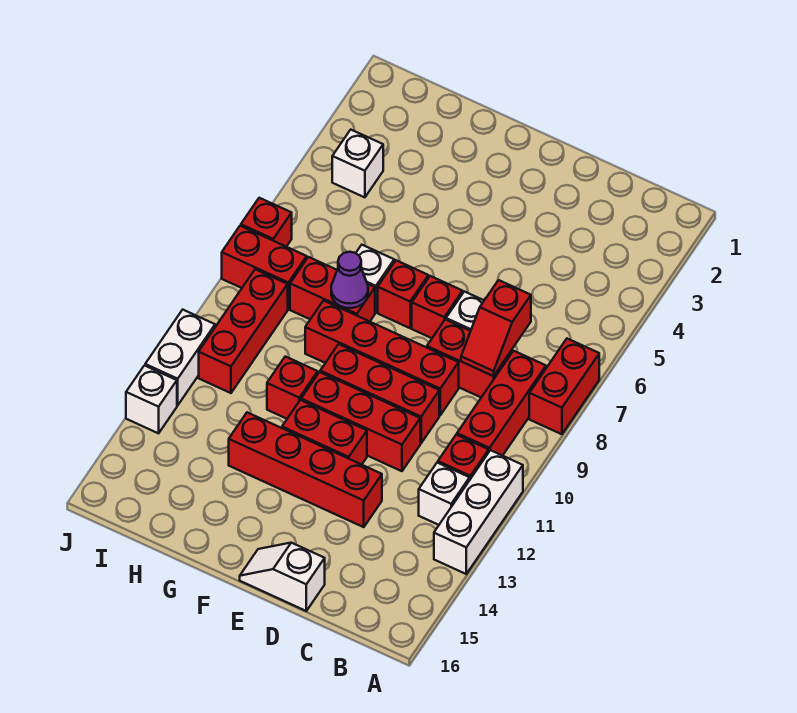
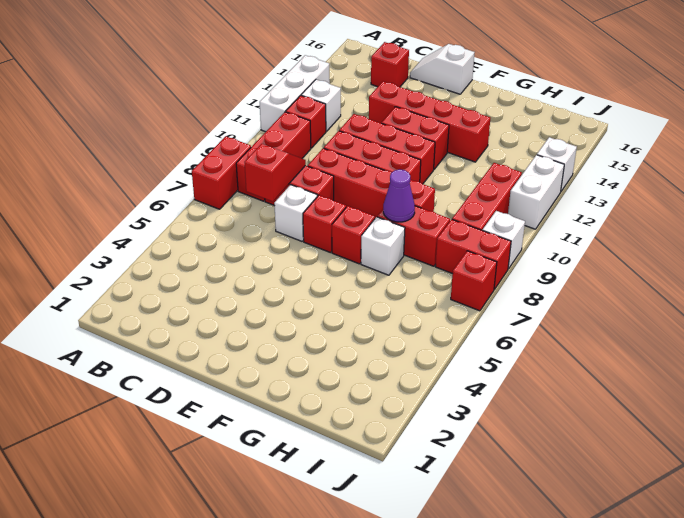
white 1x2 slope [240,543,325,611] -> white 1x2 slope turned to [410,44,475,94]
red 1x1 brick [267,356,318,419] -> red 1x1 brick moved to [371,42,409,87]
white 1x1 brick [332,130,383,197] -> white 1x1 brick moved to [482,211,525,269]

